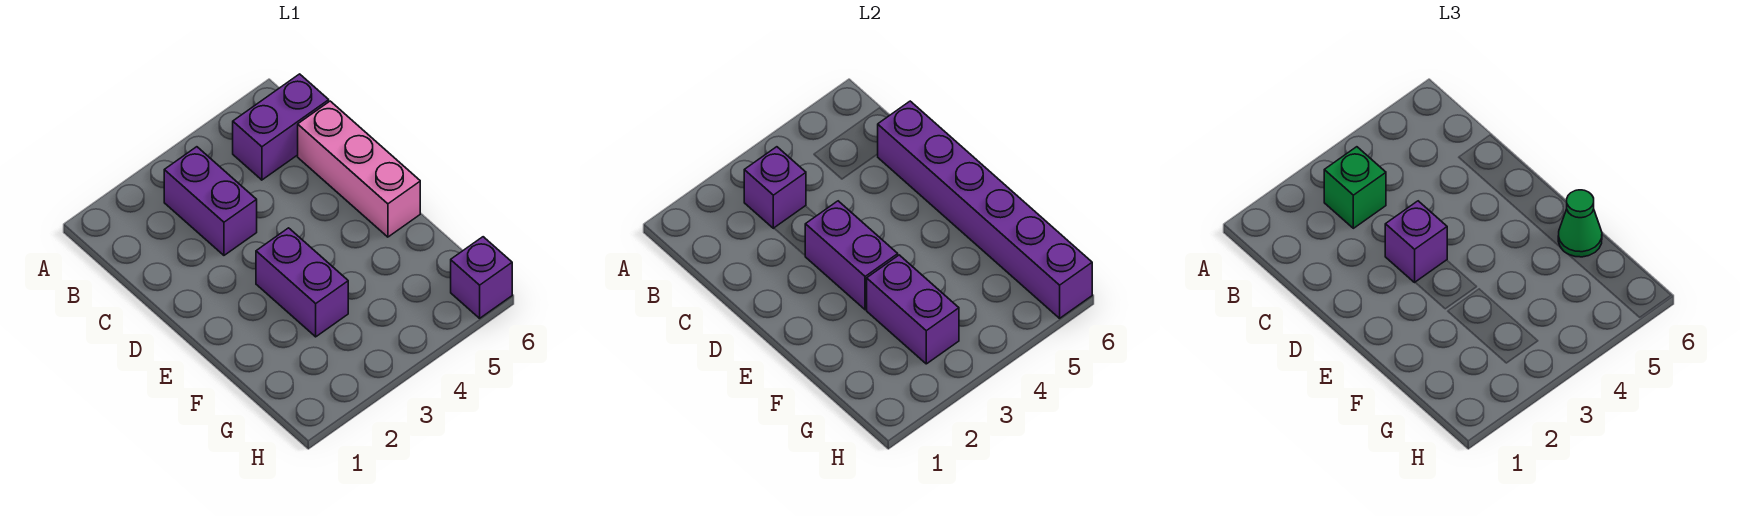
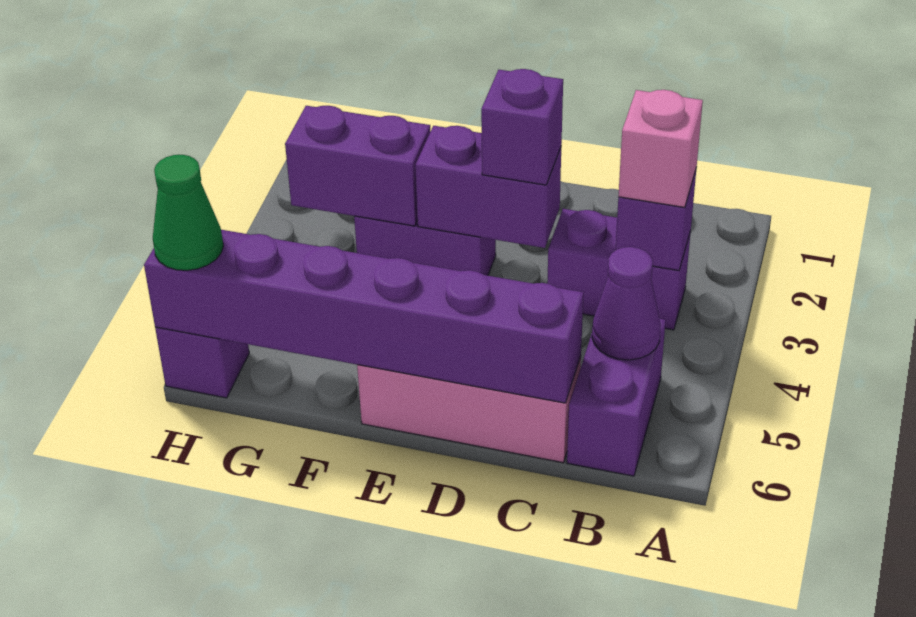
green 1x1 brick [1324,147,1386,228] -> pink 1x1 brick [618,90,703,207]
none -> purple 1x1 cone [592,247,661,360]
green 1x1 cone [1558,190,1602,257] -> green 1x1 cone moved to [153,155,223,270]

